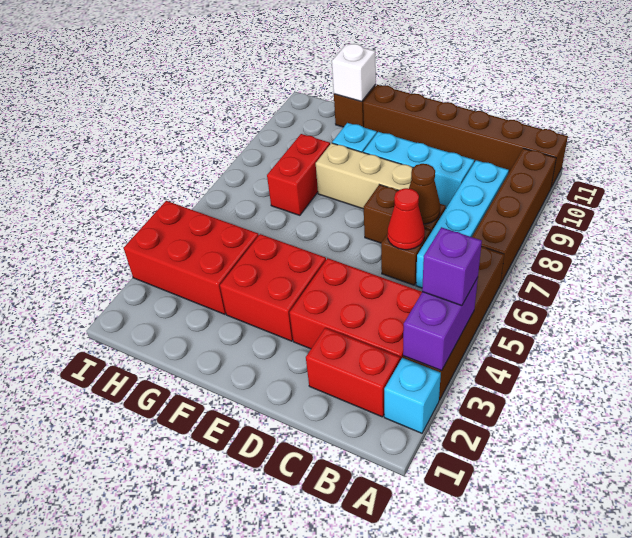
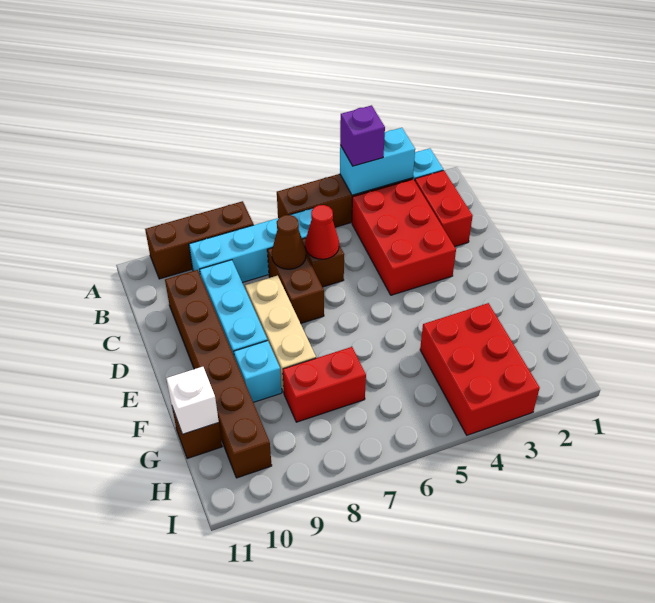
purple 1x2 brick [403,277,478,371] -> cyan 1x2 brick [340,128,415,195]
brown 1x4 brick [472,148,556,284] -> brown 1x3 brick [145,201,254,279]
brown 1x6 brick [363,85,568,187] -> brown 1x6 brick moved to [165,270,272,478]
red 2x2 brick [220,234,326,341] -> none

